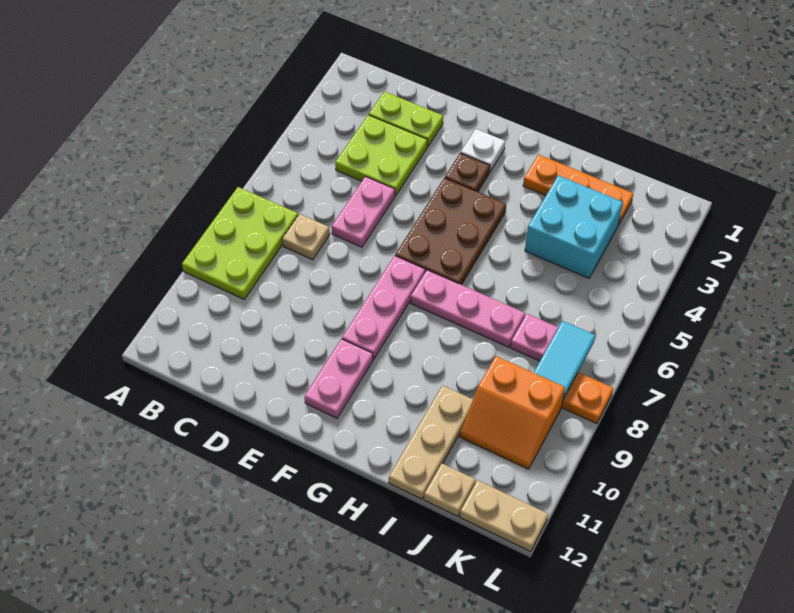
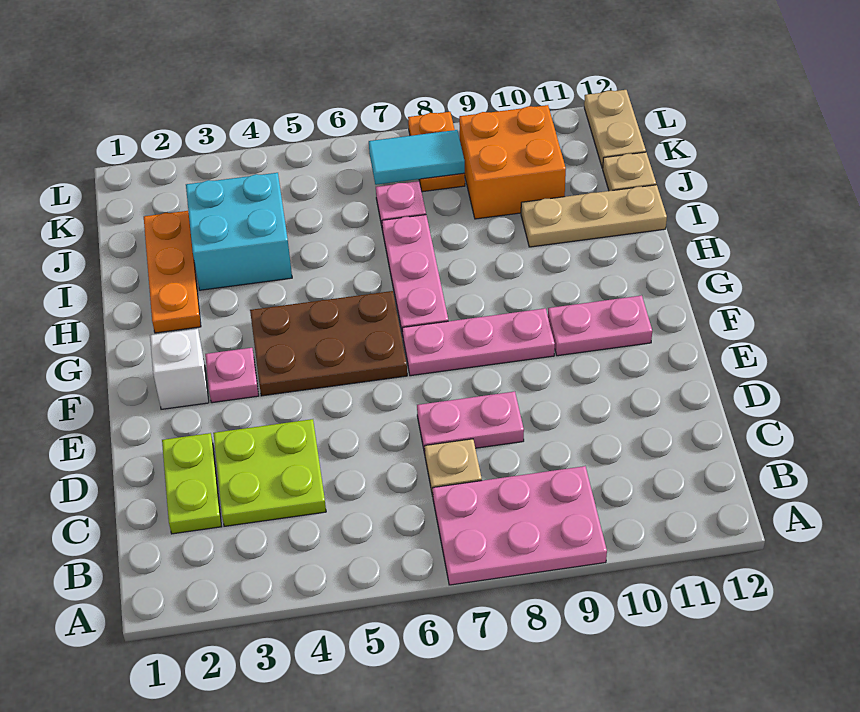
lime 2x3 plate [182,187,298,299] -> pink 2x3 plate [433,466,607,585]
pink 1x2 plate [332,176,395,247] -> pink 1x2 plate moved to [417,391,524,454]
white 1x1 plate [461,129,505,172] -> white 1x1 brick [150,329,209,409]
brown 1x1 plate [445,153,490,192] -> pink 1x1 plate [205,348,259,403]
orange 2x2 slope [460,356,565,469] -> orange 2x2 brick [459,105,566,219]

